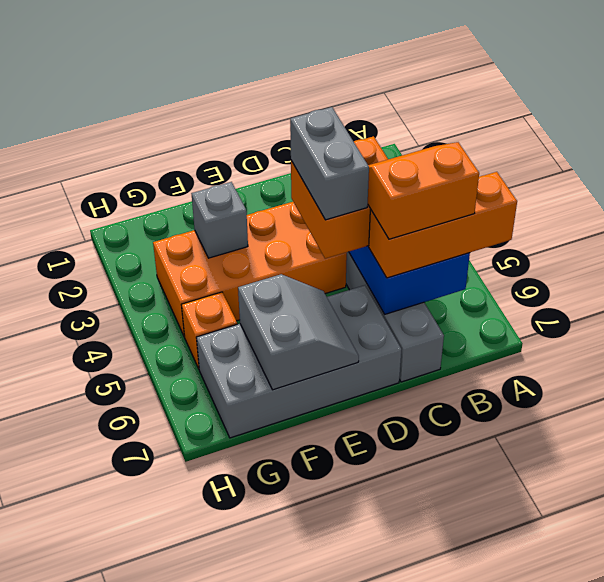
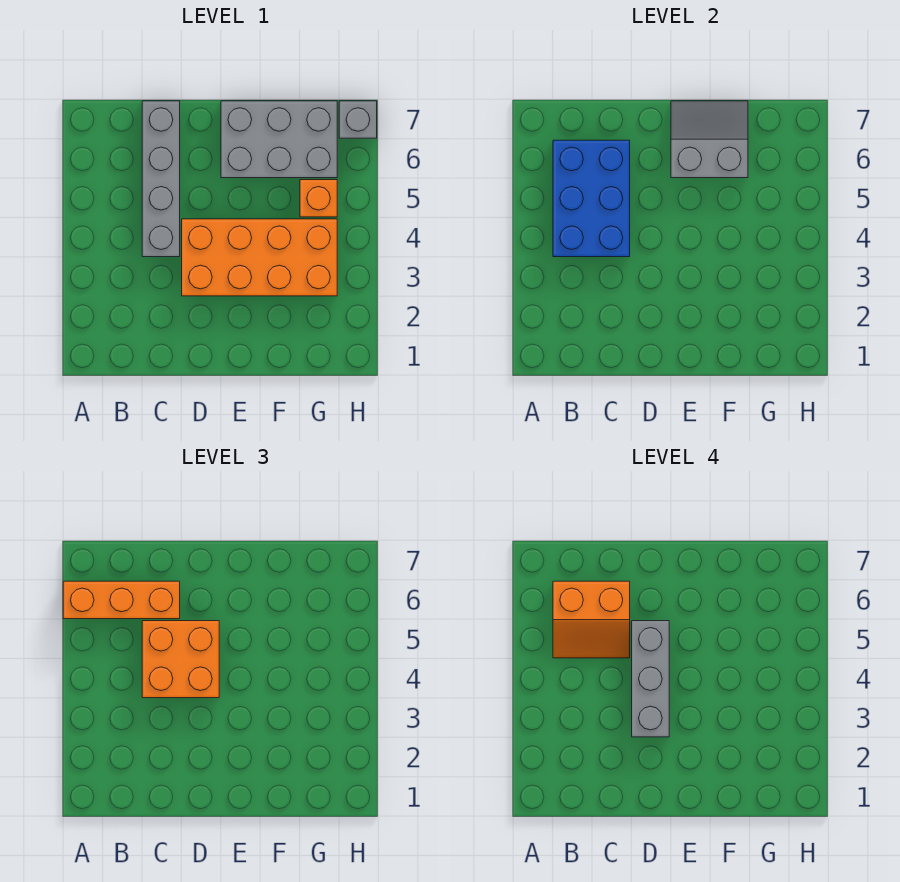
grey 1x2 brick [290,107,369,220] -> grey 1x3 brick [632,621,669,737]
grey 2x4 brick [196,285,401,438] -> grey 2x3 brick [221,101,337,178]
grey 2x2 slope [238,274,359,390] -> grey 2x2 slope turned to [671,101,748,178]
grey 1x1 brick [191,182,248,258] -> grey 1x1 brick moved to [339,101,377,138]

